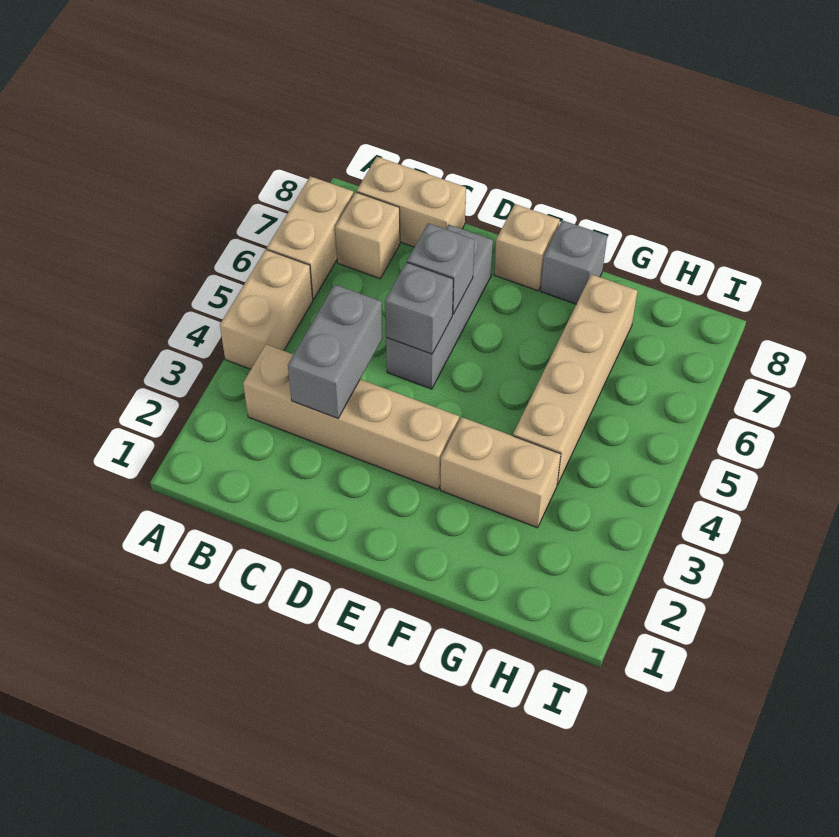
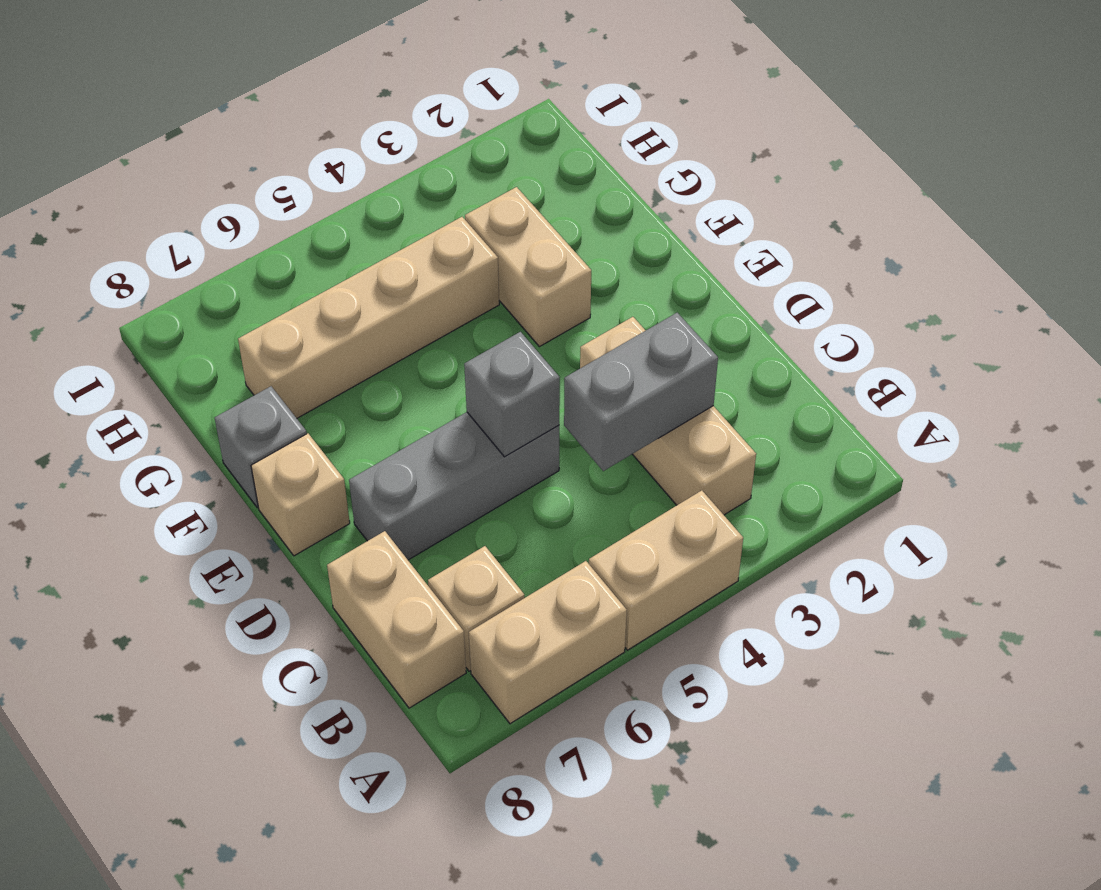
tan 1x4 brick [243,344,459,490] -> tan 1x3 brick [580,317,756,515]
grey 1x1 brick [407,223,475,314] -> none

